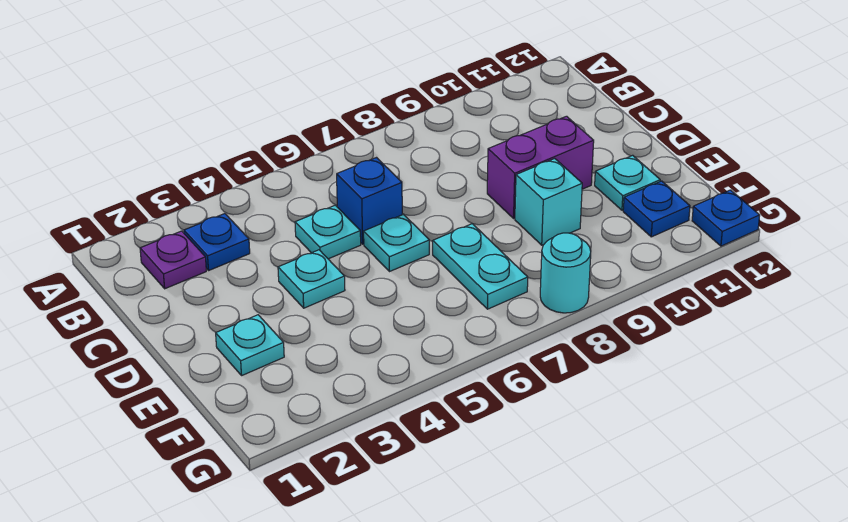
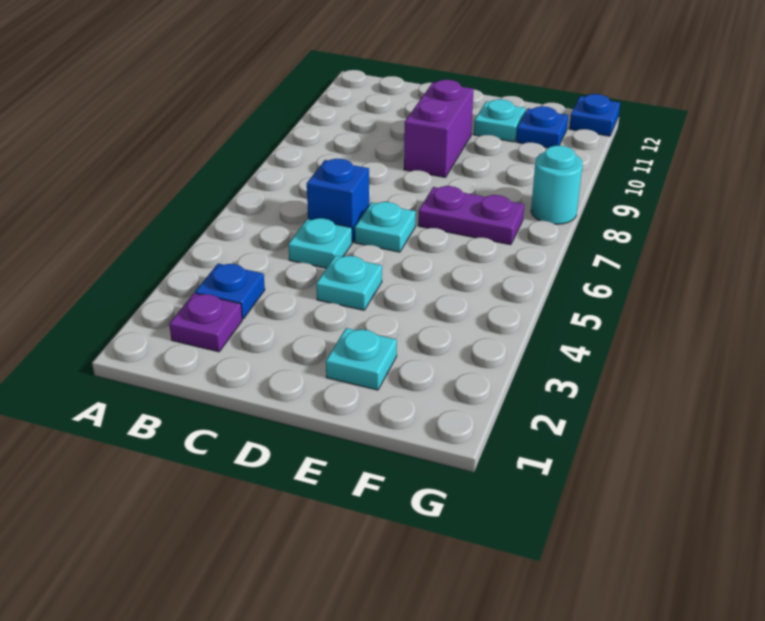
cyan 1x2 plate [433,224,528,309] -> purple 1x2 plate [418,186,524,245]
cyan 1x1 brick [515,159,582,245] -> none

